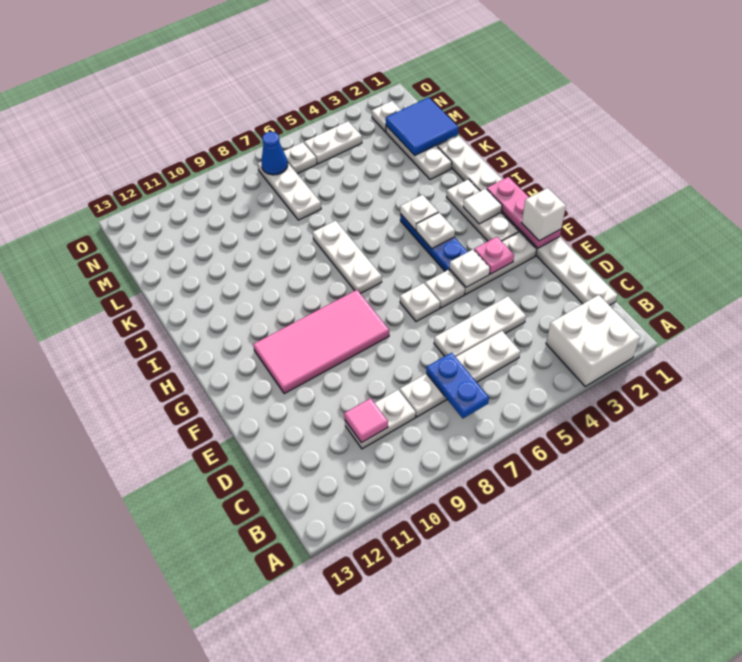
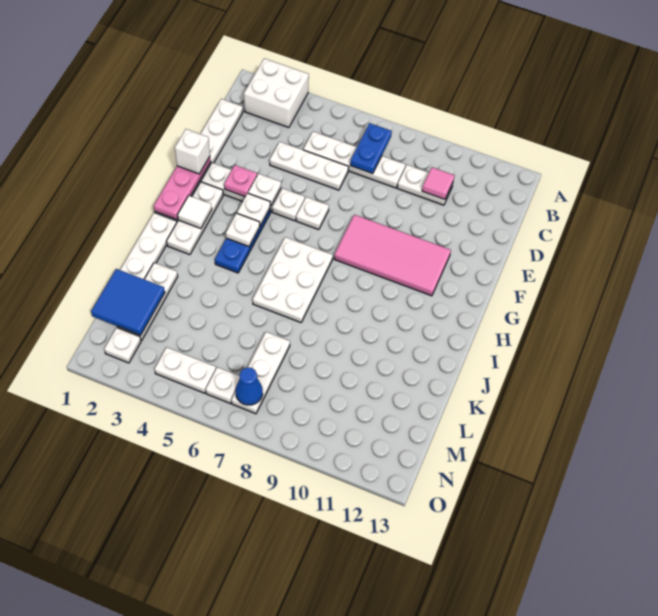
white 1x3 plate [313,221,382,294] -> white 2x3 plate [253,237,333,323]
white 1x1 plate [400,195,438,230] -> white 1x1 plate moved to [237,193,270,226]

